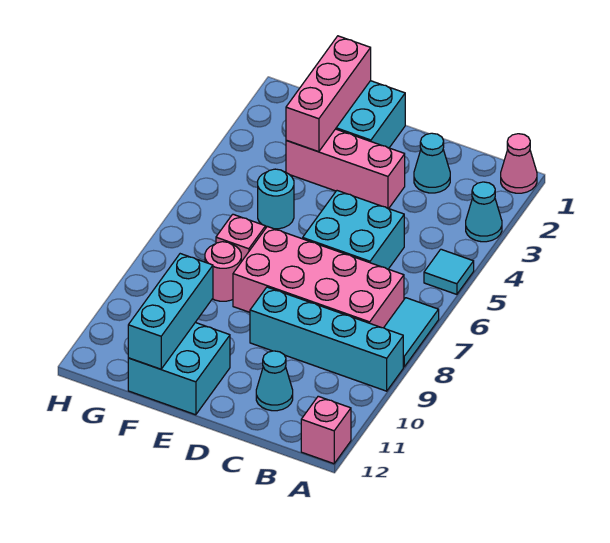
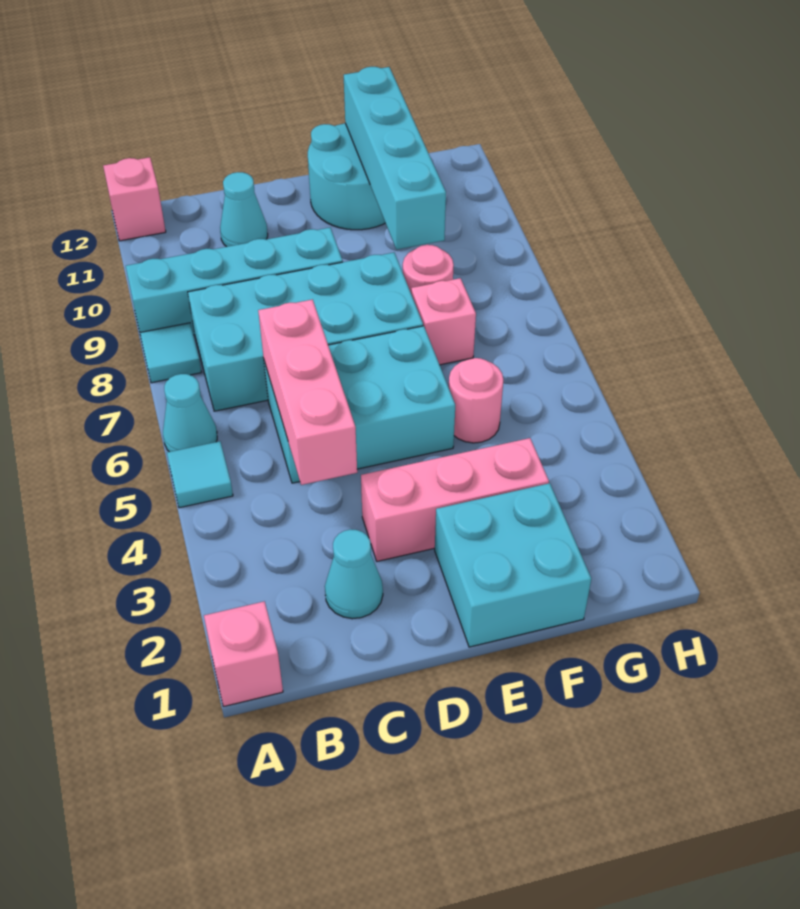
pink 1x1 cone [501,134,537,193] -> pink 1x1 brick [204,601,283,707]
cyan 1x1 cone [466,182,502,242] -> cyan 1x1 cone moved to [163,374,217,452]
cyan 1x2 tile [384,298,439,367] -> cyan 1x1 tile [140,323,201,383]
pink 2x4 brick [233,226,404,328] -> cyan 2x4 brick [188,253,423,411]
cyan 2x2 brick [303,191,404,269] -> cyan 2x3 brick [264,326,455,483]
cyan 2x2 brick [128,323,230,415] -> cyan 2x2 round brick [308,123,385,230]
pink 1x3 brick [286,36,371,152] -> pink 1x3 brick moved to [258,300,357,485]
cyan 1x1 round brick [258,169,294,229] -> pink 1x1 round brick [449,358,503,443]
cyan 1x3 brick [128,254,213,369] -> cyan 1x4 brick [344,67,446,250]

